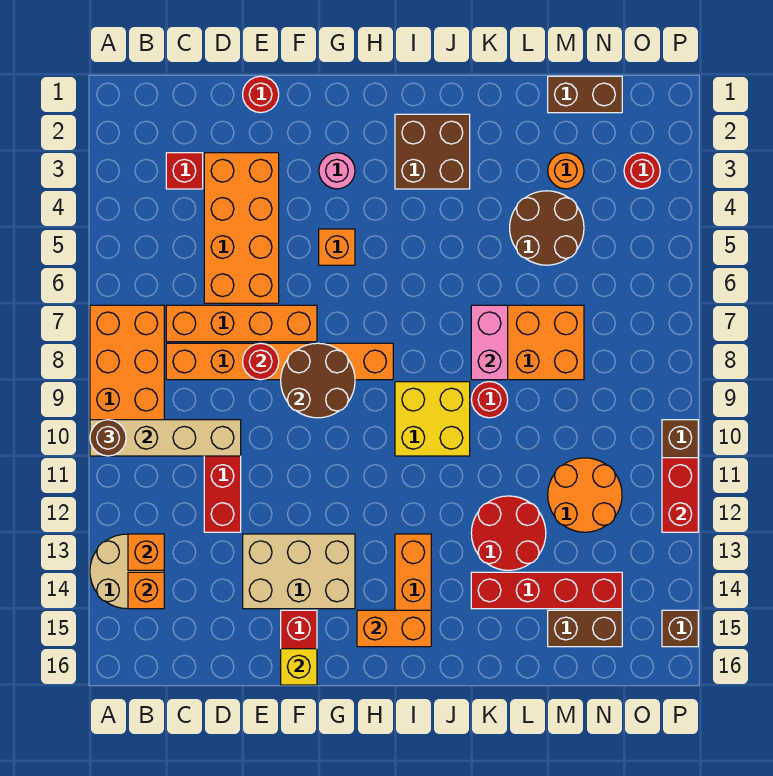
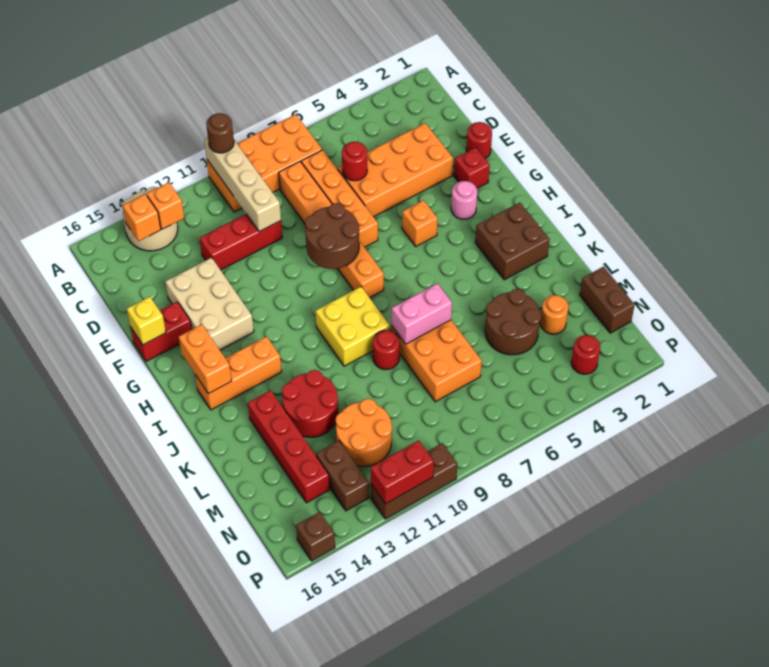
red 1x1 brick [166,153,203,189] -> red 1x1 brick moved to [454,148,490,188]
red 1x1 round brick [243,343,279,380] -> red 1x1 round brick moved to [342,142,367,181]
brown 1x2 brick [548,610,622,647] -> brown 1x2 brick moved to [316,441,369,511]

